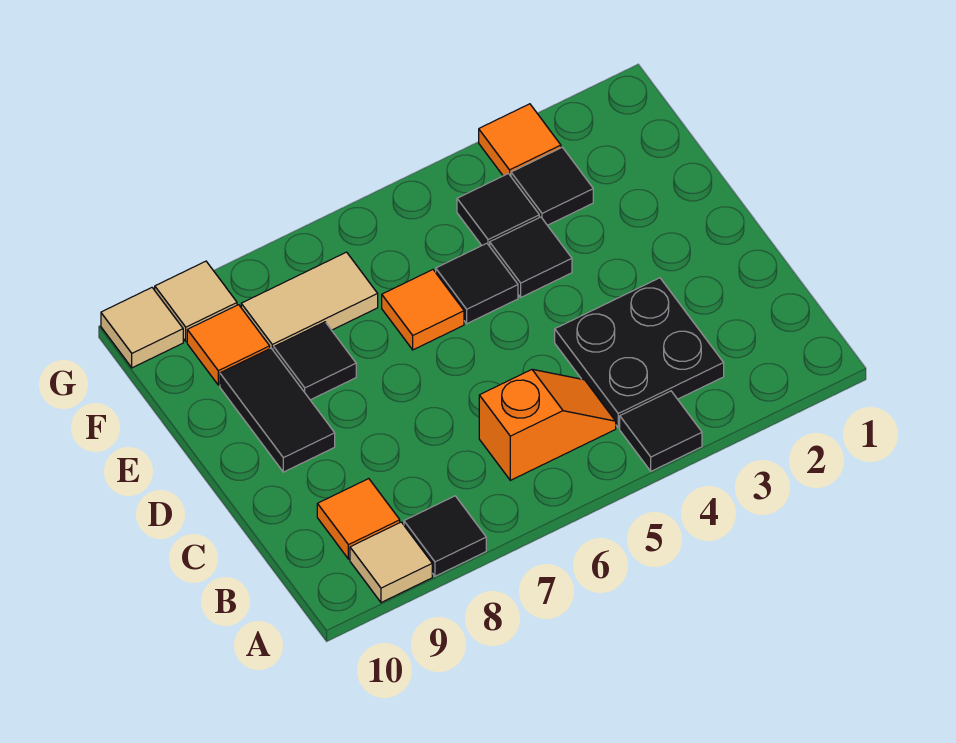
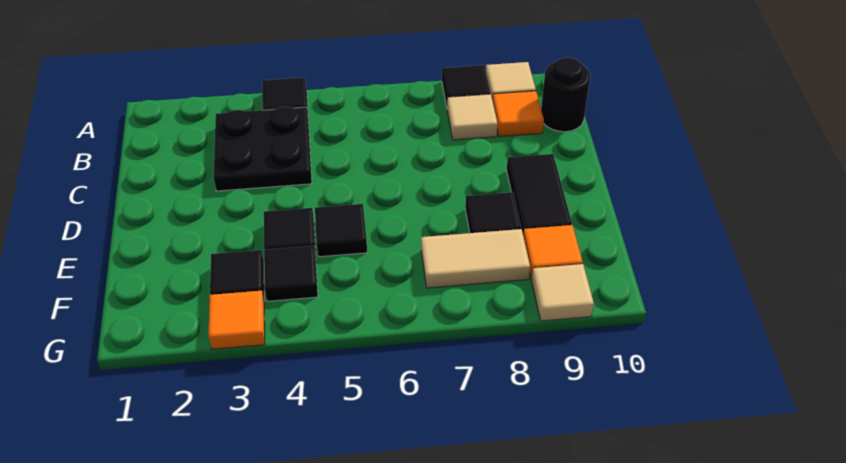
orange 1x2 slope [479,369,616,480] -> none
none -> black 1x1 round brick [541,58,590,132]
orange 1x1 tile [382,270,464,350] -> none
tan 1x1 tile [101,288,183,368] -> tan 1x1 tile moved to [447,94,498,140]

